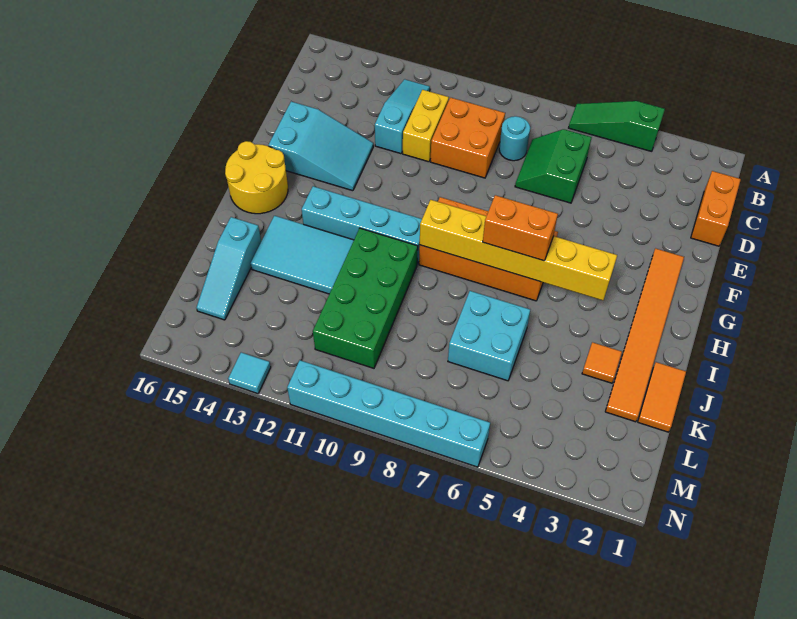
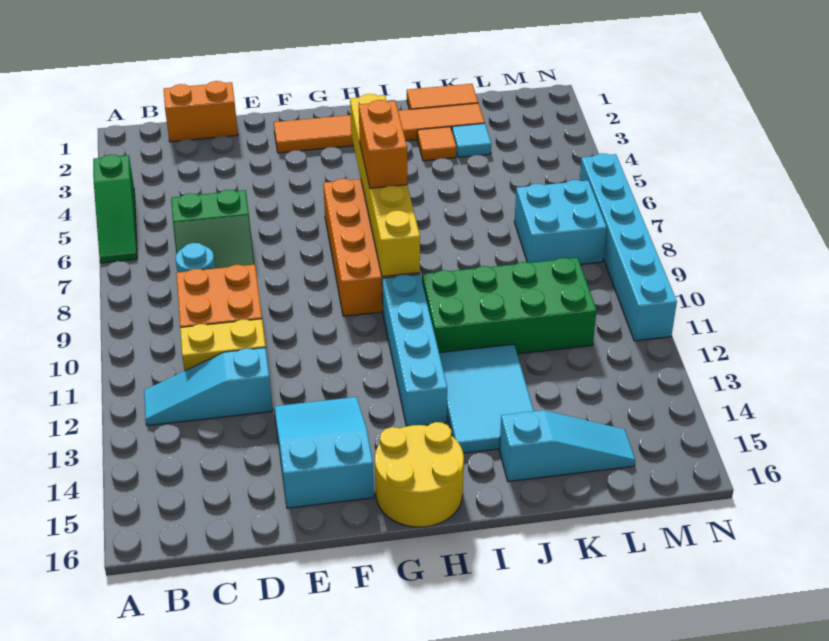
cyan 2x2 brick [448,291,530,381] -> cyan 2x2 brick moved to [514,180,607,264]
cyan 1x1 tile [228,352,271,394] -> cyan 1x1 tile moved to [452,123,491,157]

